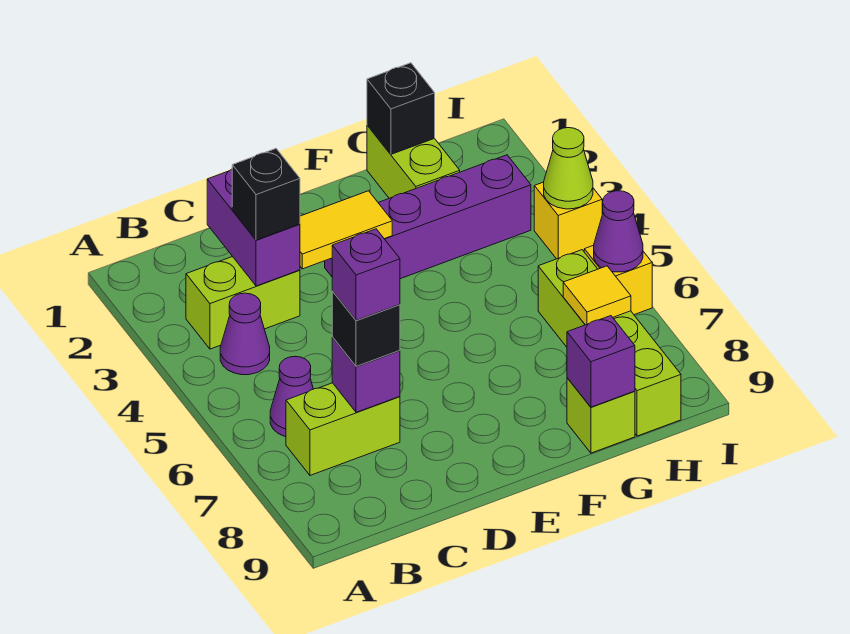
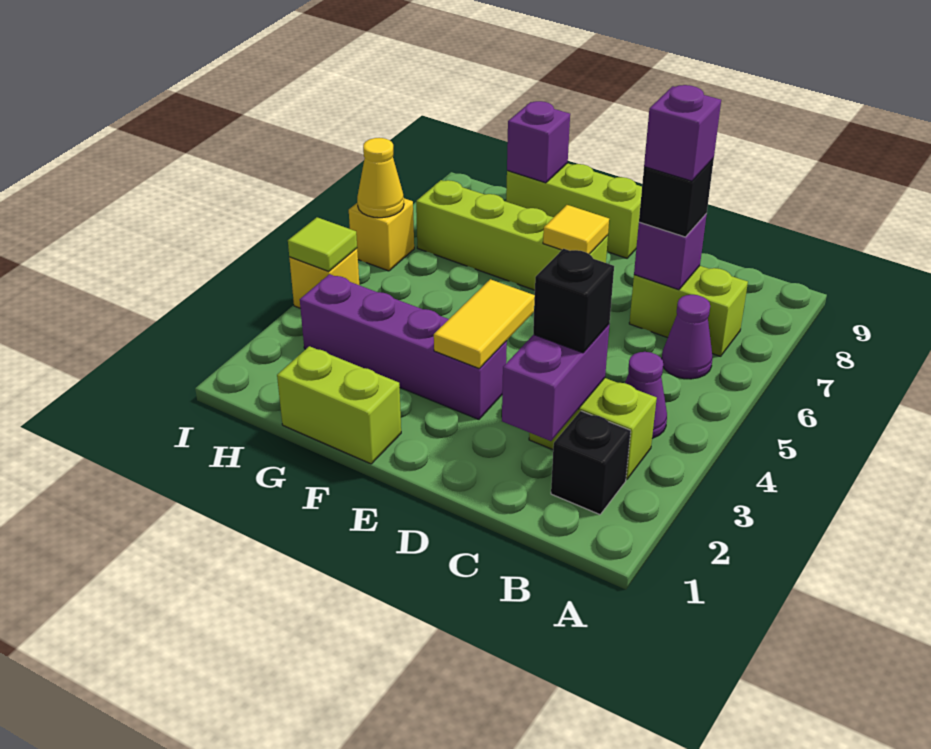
yellow 1x2 tile [300,191,392,269] -> yellow 1x2 tile turned to [434,279,535,368]
lime 1x2 brick [367,125,460,198] -> lime 1x2 brick turned to [277,346,401,464]
black 1x1 brick [367,63,435,154] -> black 1x1 brick moved to [551,411,631,515]
lime 1x1 brick [567,378,635,453] -> lime 1x3 brick [506,163,642,258]
lime 1x4 brick [538,250,681,436] -> lime 1x4 brick turned to [416,180,608,290]
yellow 1x1 tile [563,266,631,325] -> yellow 1x1 tile moved to [543,205,609,254]
lime 1x1 cone [544,128,593,209] -> lime 1x1 tile [288,217,357,271]
purple 1x1 cone [594,191,643,272] -> yellow 1x1 cone [357,138,404,218]

